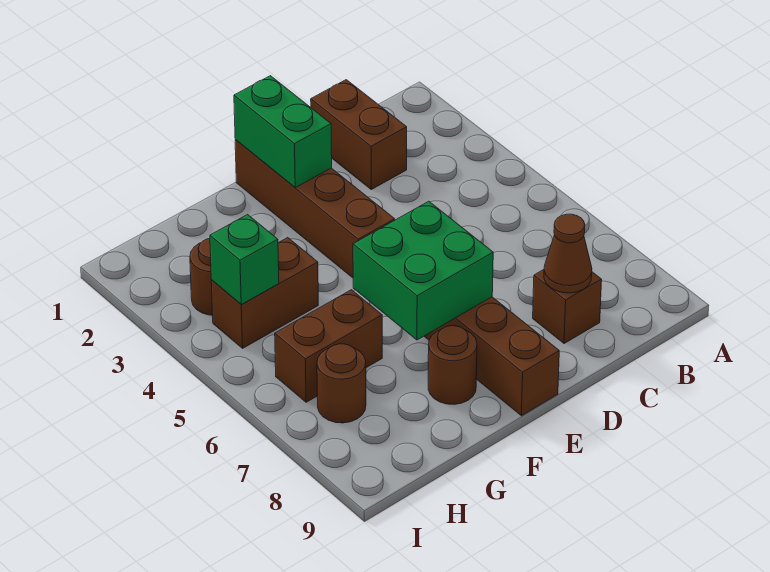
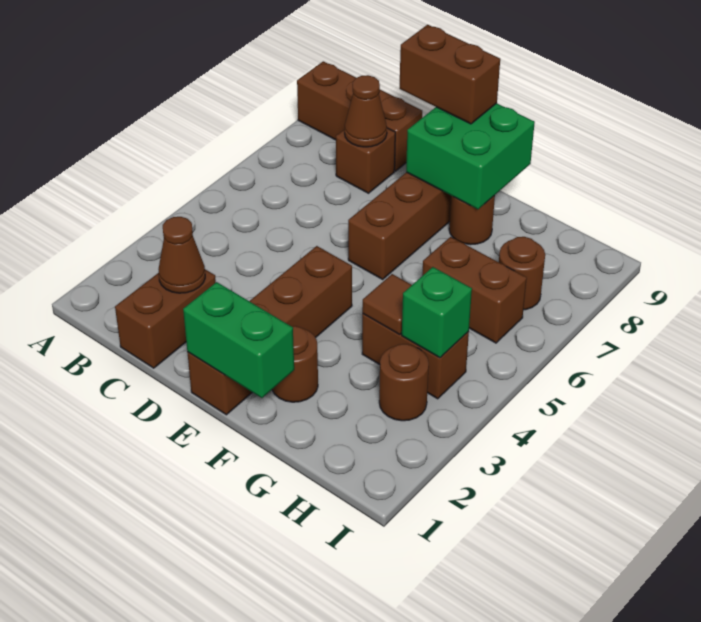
none -> brown 1x3 brick [297,61,422,171]
none -> brown 1x1 cone [158,217,205,293]
none -> brown 1x2 brick [400,25,500,124]
green 1x2 brick [234,76,332,188] -> green 1x2 brick turned to [183,282,294,398]
green 2x2 brick [353,201,493,340] -> green 2x2 brick moved to [406,103,535,209]
none -> brown 1x1 round brick [272,326,318,402]
none -> brown 1x1 tile [362,274,412,334]

